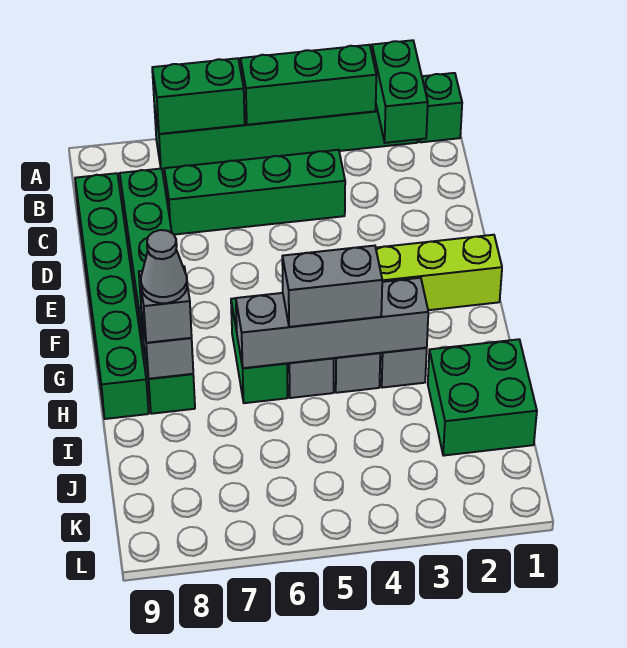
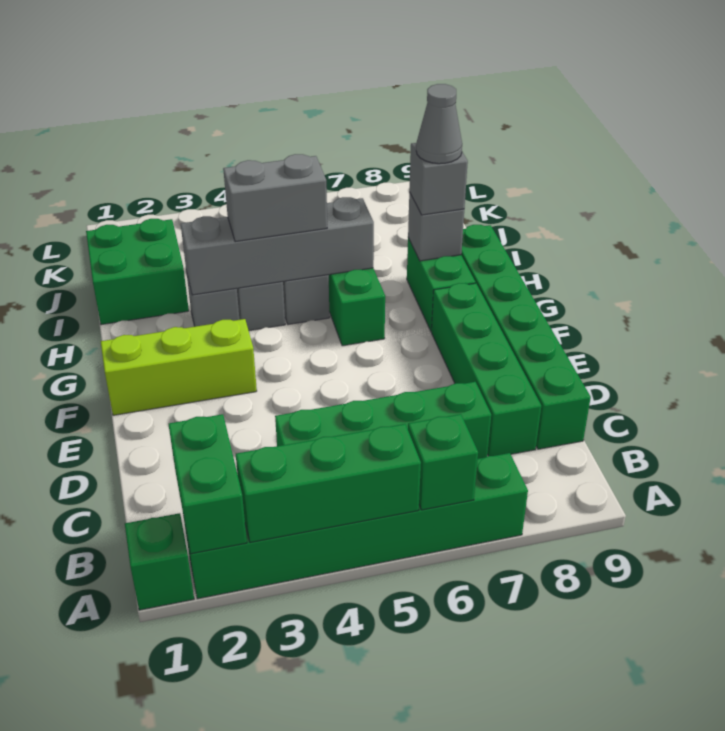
green 1x2 brick [152,58,245,134] -> green 1x1 brick [408,414,478,510]

